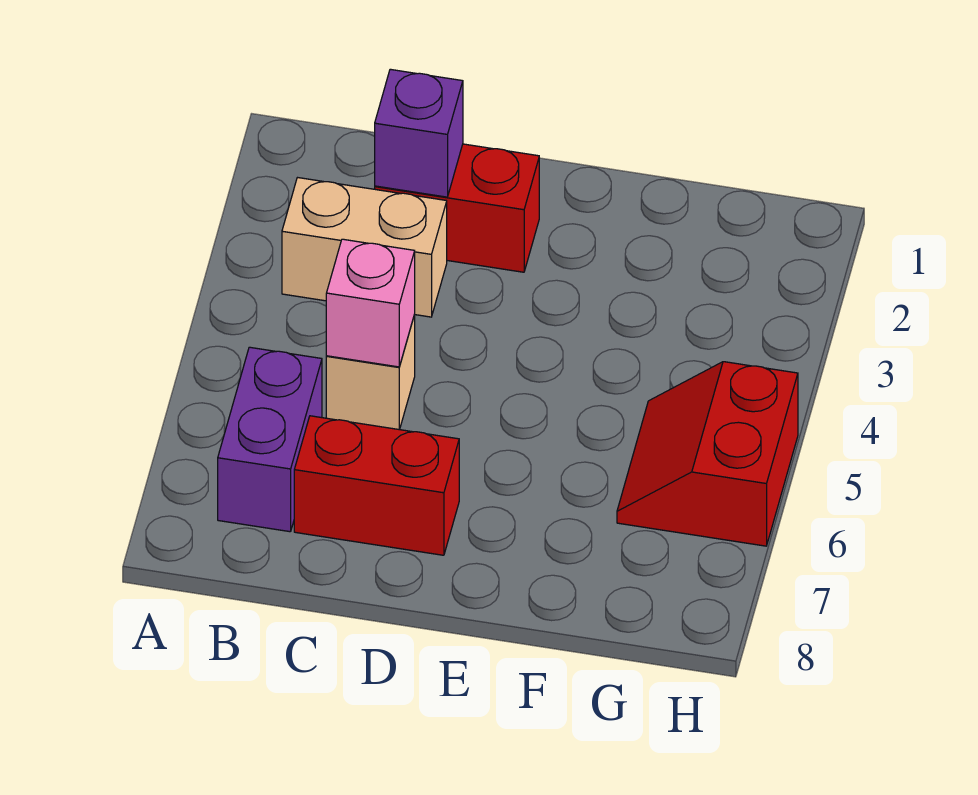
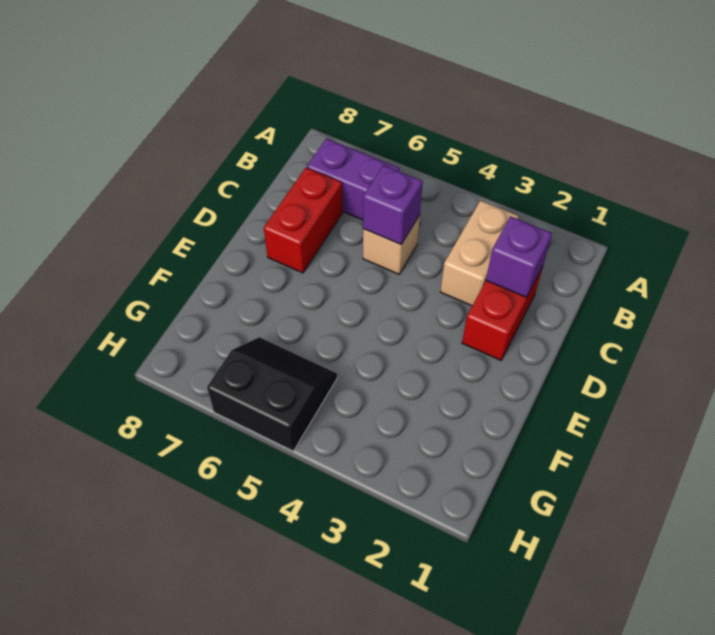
pink 1x1 brick [326,239,415,367] -> purple 1x1 brick [363,165,423,244]
red 2x2 slope [617,362,798,546] -> black 2x2 slope [207,337,337,451]

